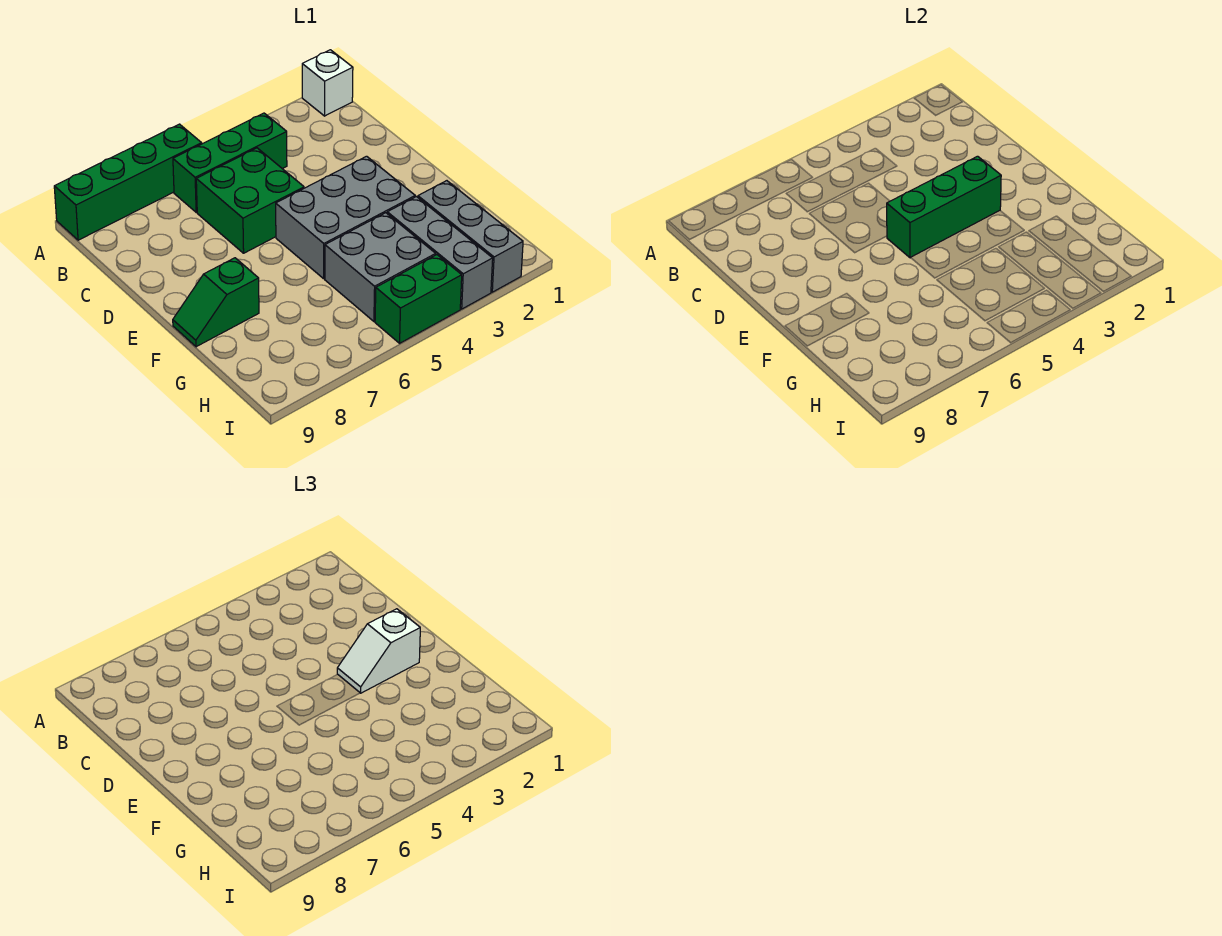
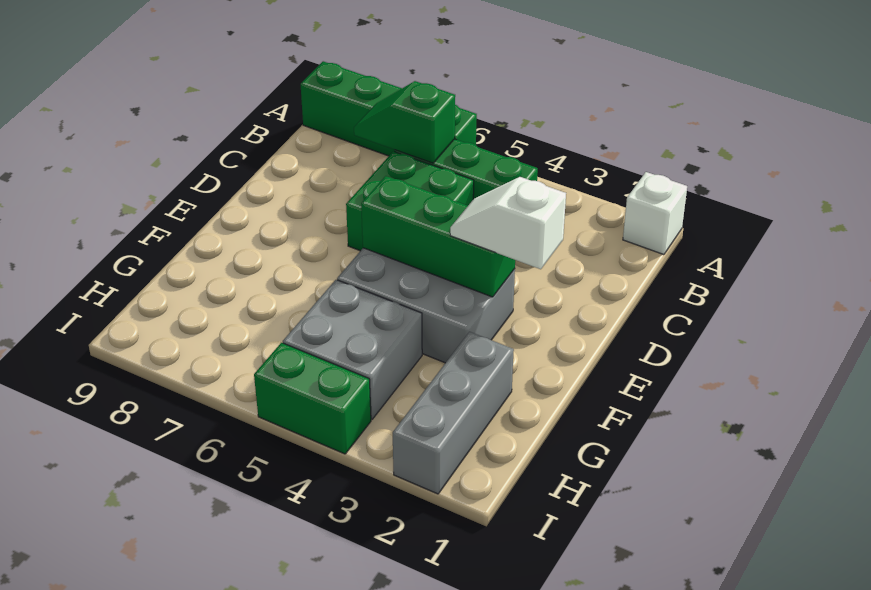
green 1x2 slope [173,258,259,347] -> green 1x2 slope moved to [354,81,455,163]
grey 1x3 brick [387,197,493,309] -> none

